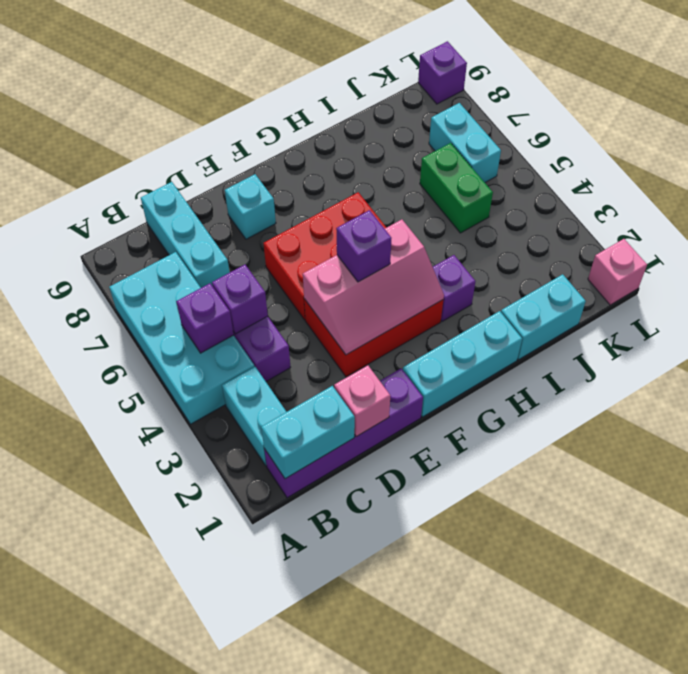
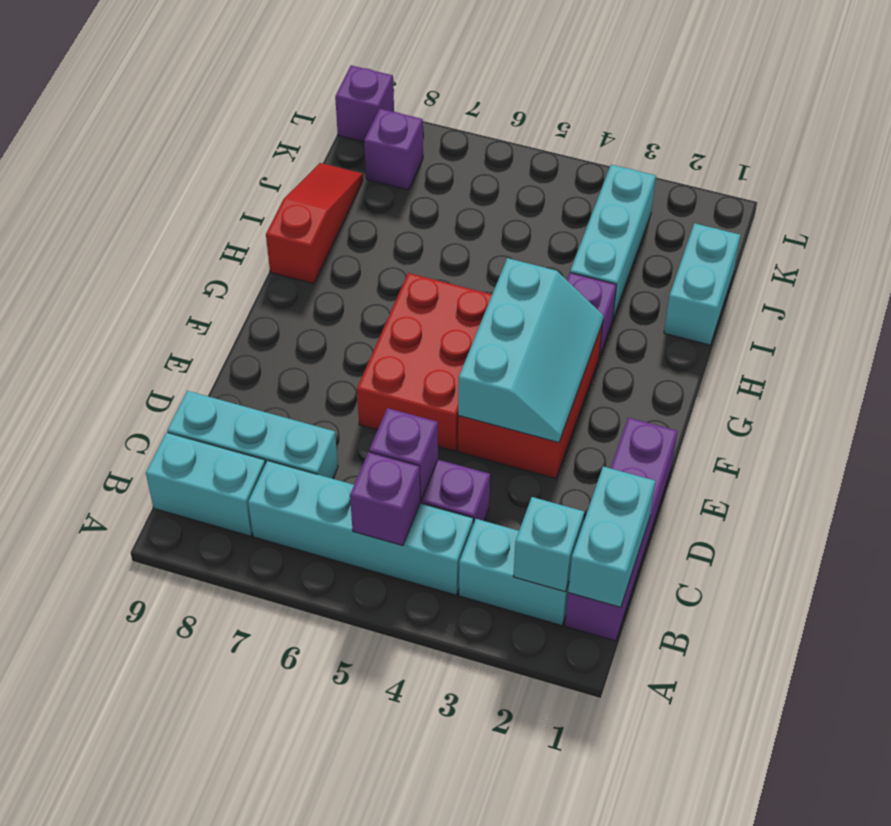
cyan 2x4 brick [109,252,254,424] -> cyan 1x4 brick [248,461,473,595]
pink 1x1 brick [334,365,390,437] -> none
pink 2x3 slope [303,220,444,355] -> cyan 2x3 slope [458,258,603,442]
cyan 1x1 brick [225,174,276,239] -> cyan 1x1 brick moved to [513,497,584,592]
cyan 1x3 brick [403,311,522,417] -> cyan 1x3 brick moved to [570,165,656,319]
purple 1x1 brick [336,210,391,282] -> purple 1x1 brick moved to [364,109,423,190]
none -> red 1x3 slope [266,163,363,284]
green 1x2 brick [420,143,493,233] -> none
cyan 1x2 brick [429,103,501,182] -> cyan 1x2 brick moved to [146,432,265,536]
pink 1x1 brick [588,239,647,305] -> none

